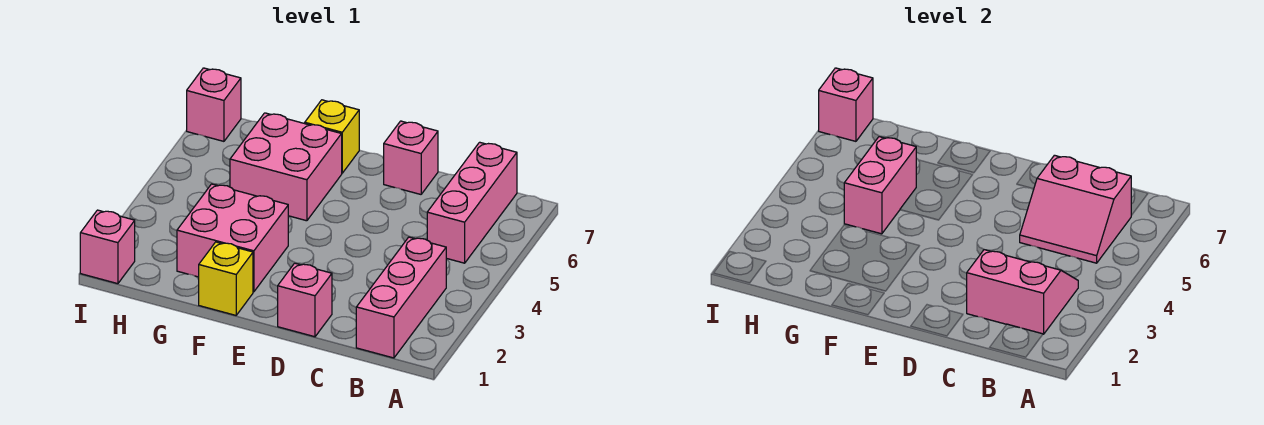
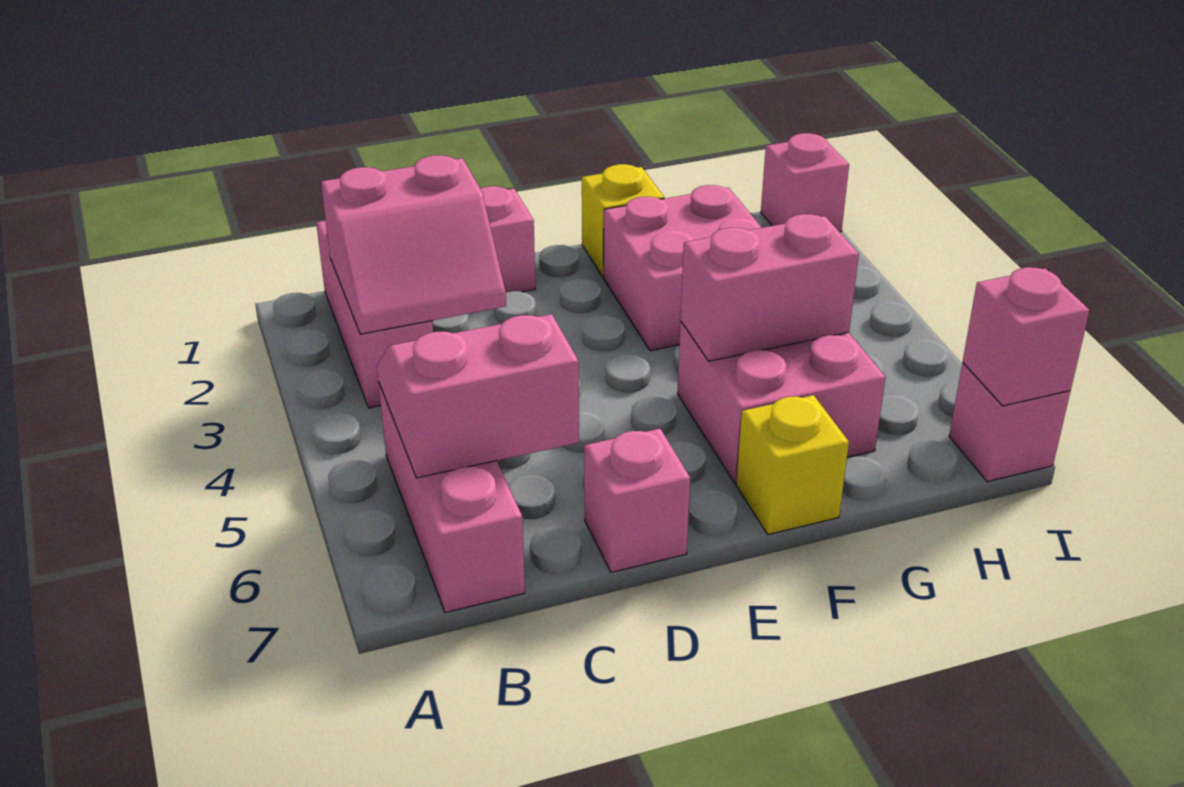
pink 1x2 brick [844,137,916,234] -> pink 1x2 brick turned to [681,214,859,361]

